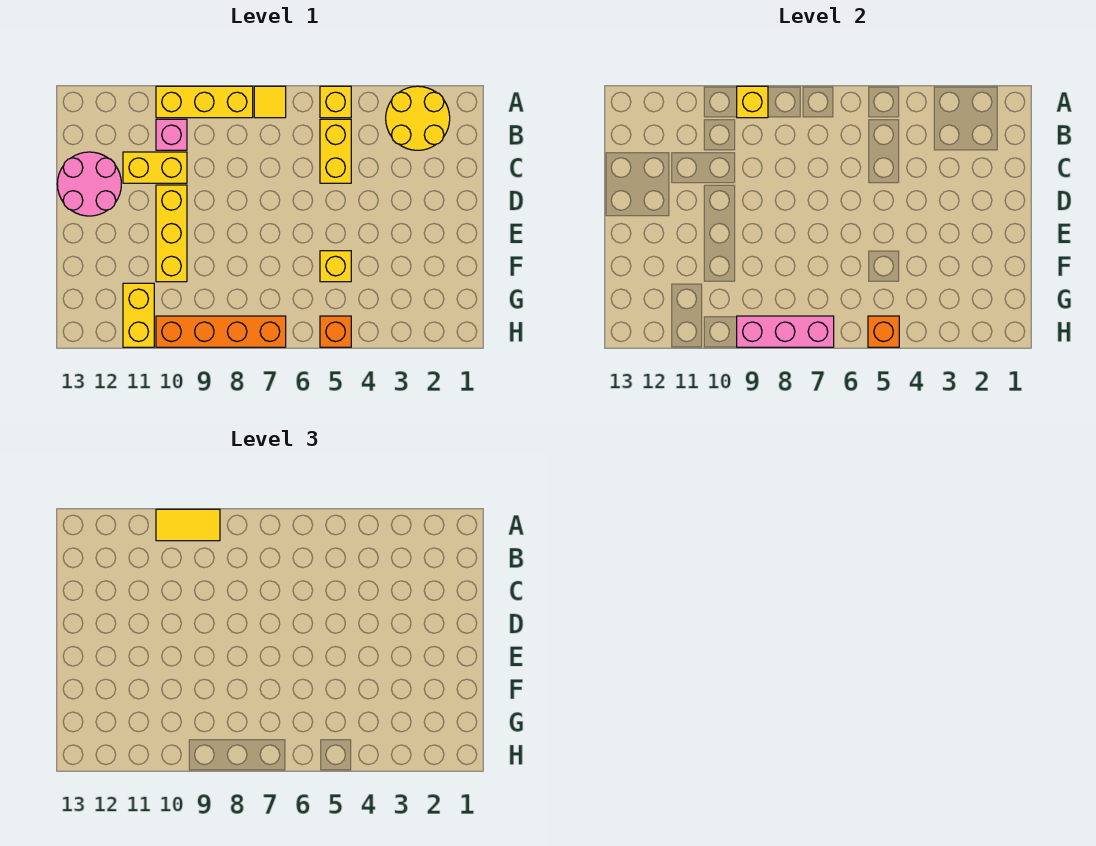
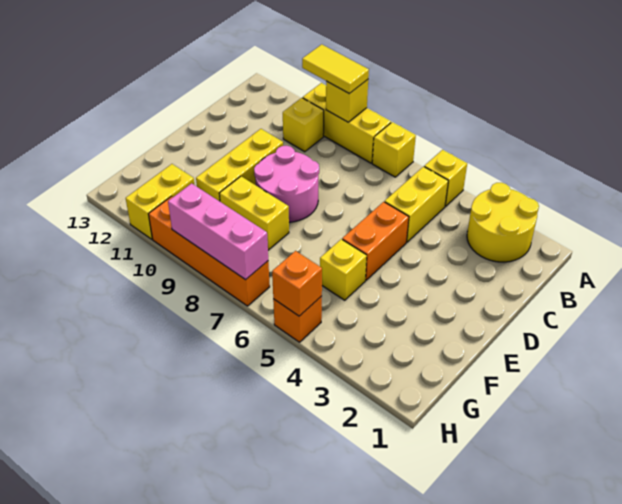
yellow 1x1 tile [254,86,286,118] -> yellow 1x1 brick [372,122,416,177]
pink 1x1 brick [156,119,187,150] -> yellow 1x1 brick [283,98,324,152]
yellow 1x2 brick [123,152,187,183] -> yellow 1x2 brick moved to [219,176,289,250]
pink 2x2 round brick [57,152,121,216] -> pink 2x2 round brick moved to [254,146,319,222]
none -> orange 1x2 brick [342,202,409,280]

